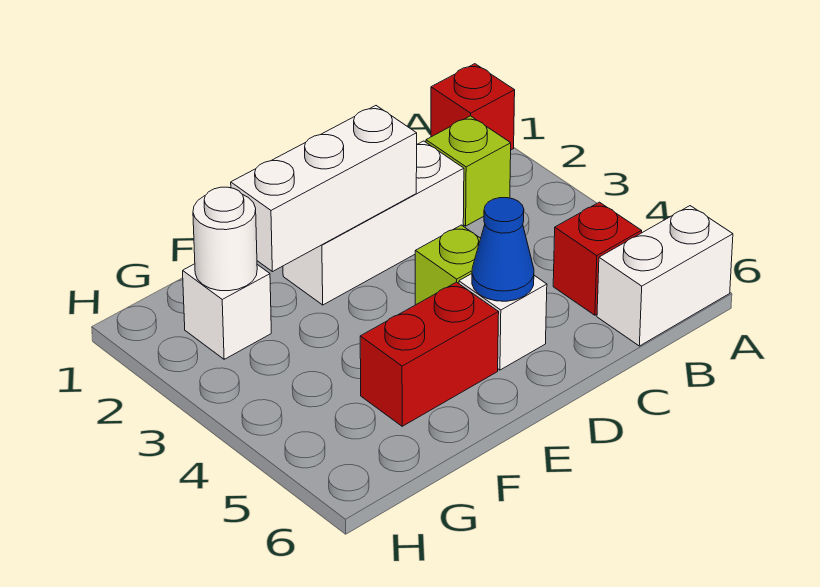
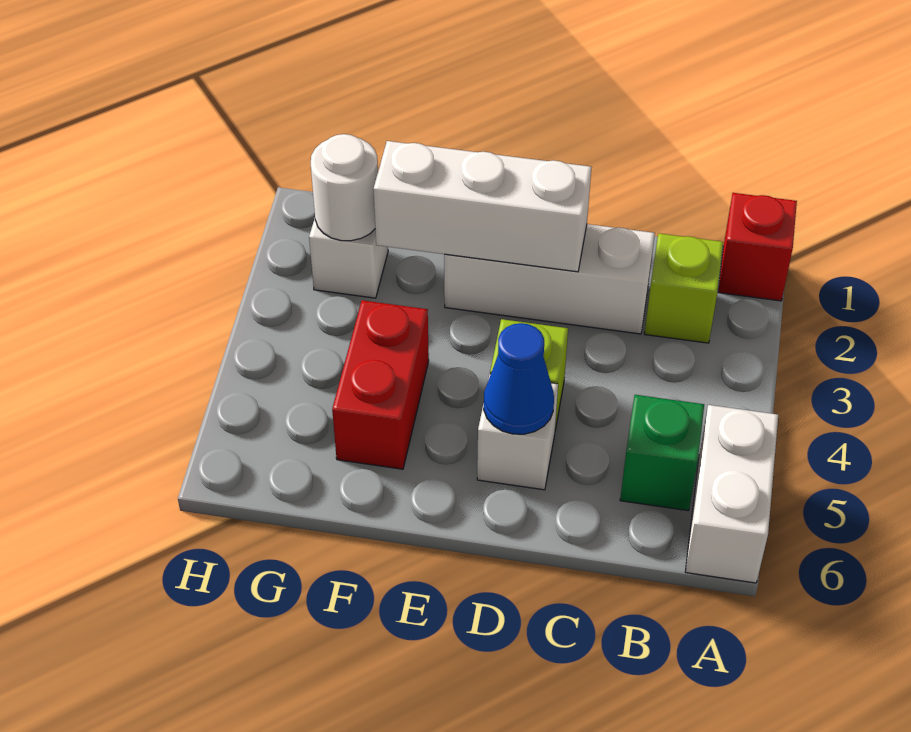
white 1x2 brick [597,206,733,346] -> white 1x2 brick turned to [685,405,778,583]
red 1x1 brick [553,202,642,315] -> green 1x1 brick [620,395,704,511]
red 1x2 brick [360,282,499,426] -> red 1x2 brick turned to [332,300,429,469]

